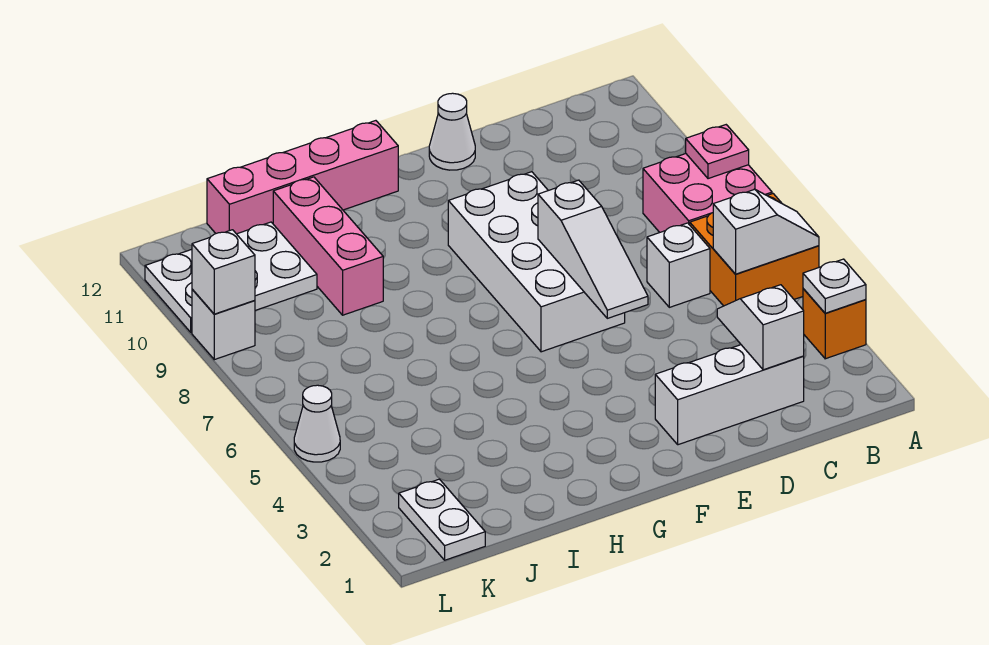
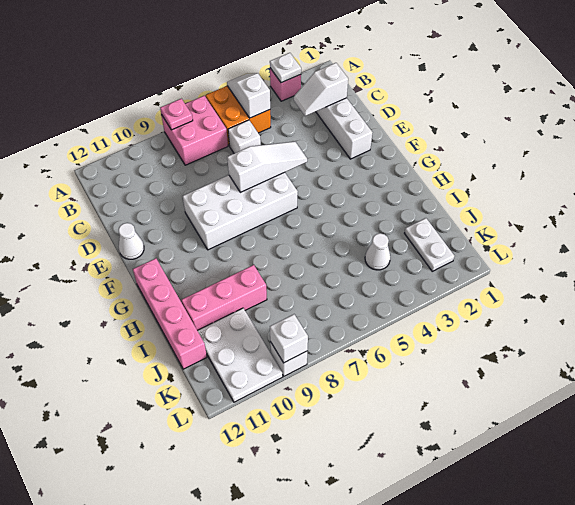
orange 1x1 brick [803,289,866,359] -> pink 1x1 brick [270,68,301,101]
white 1x2 plate [399,479,485,560] -> white 1x2 plate turned to [404,218,454,271]
white 1x1 cone [294,385,340,462] -> white 1x1 cone moved to [365,233,390,270]

